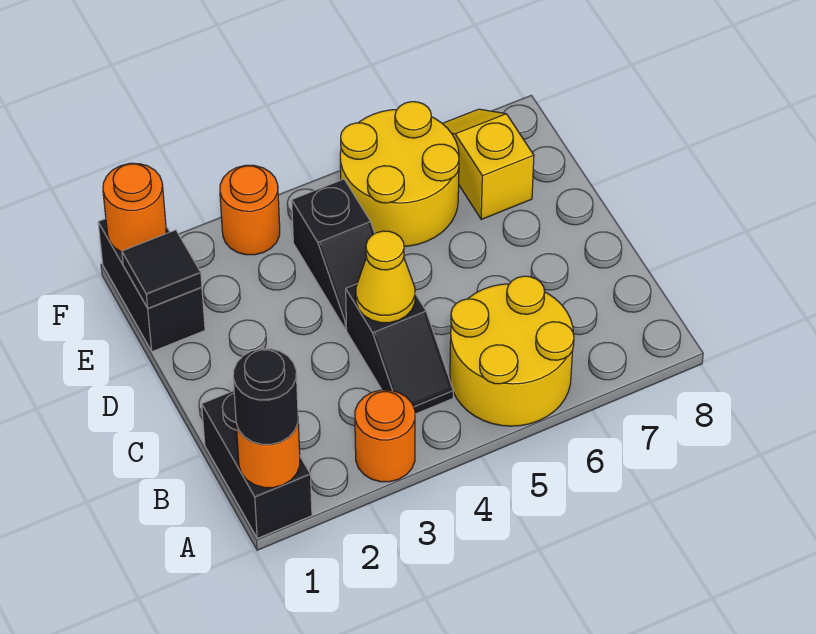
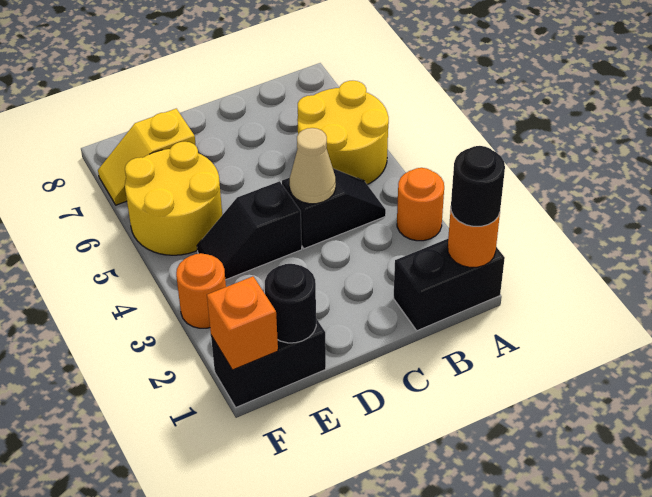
yellow 1x1 cone [356,231,415,323] -> tan 1x1 cone [290,128,336,204]
black 1x2 slope [292,179,375,329] -> black 1x2 slope turned to [197,181,302,280]
black 1x1 tile [122,230,202,308] -> black 1x1 round brick [265,264,316,343]
orange 1x1 round brick [103,163,166,252] -> orange 1x1 brick [207,276,278,370]

